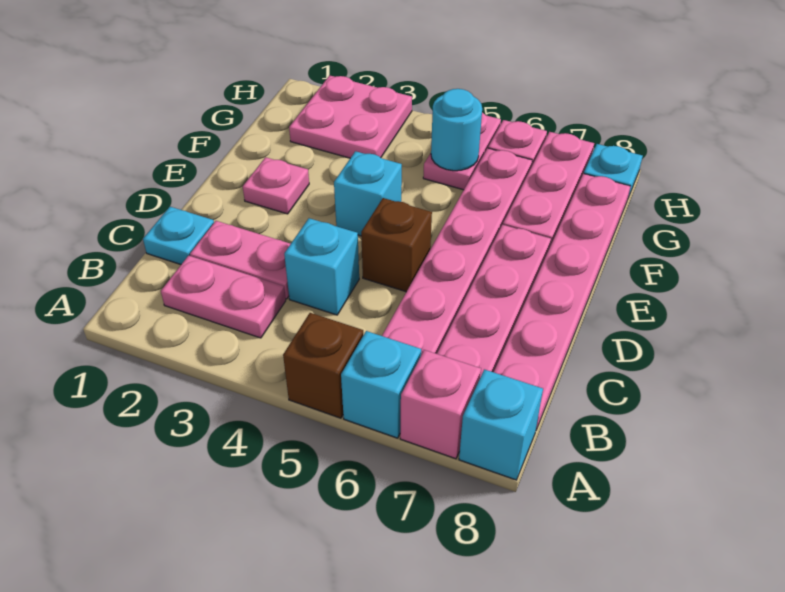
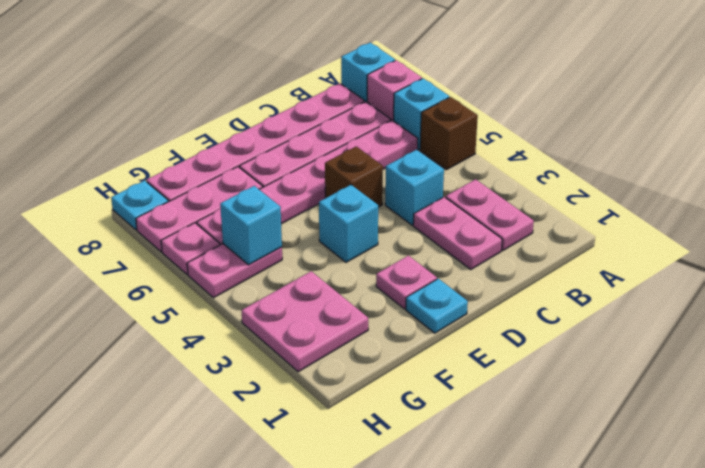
cyan 1x1 plate [143,207,214,264] -> cyan 1x1 plate moved to [406,279,468,333]
cyan 1x1 round brick [431,89,482,171] -> cyan 1x1 brick [220,186,282,265]

